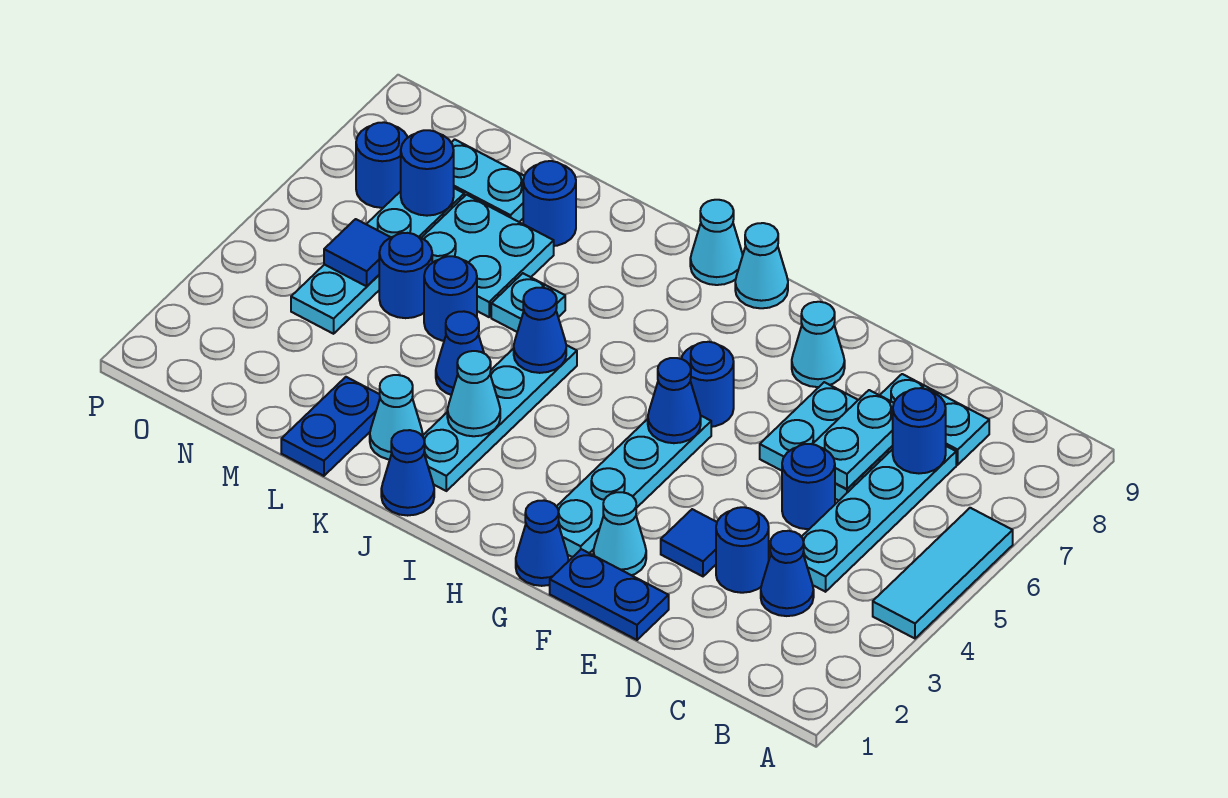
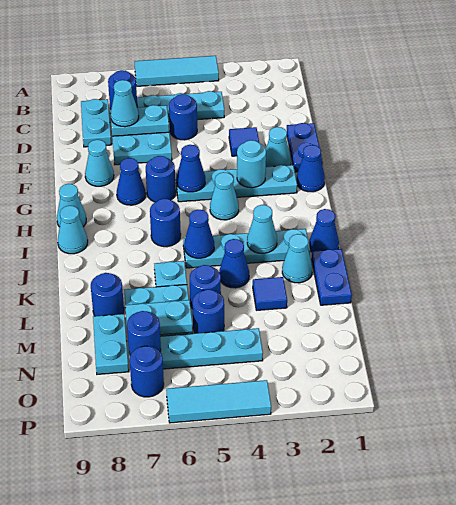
blue 1x1 cone [761,531,814,616] -> blue 1x1 cone moved to [117,158,146,205]
blue 1x1 round brick [716,507,769,593] -> blue 1x1 round brick moved to [150,199,181,247]
none -> cyan 1x1 cone [111,80,139,127]
none -> cyan 1x1 round brick [237,140,266,188]
none -> cyan 1x1 cone [210,172,239,220]
blue 1x2 plate [281,377,380,476] -> blue 1x2 plate turned to [312,249,352,305]
none -> cyan 1x2 plate [125,300,193,335]
blue 1x1 tile [324,219,391,286] -> blue 1x1 tile moved to [253,277,287,310]
none -> cyan 1x3 tile [166,380,271,423]

